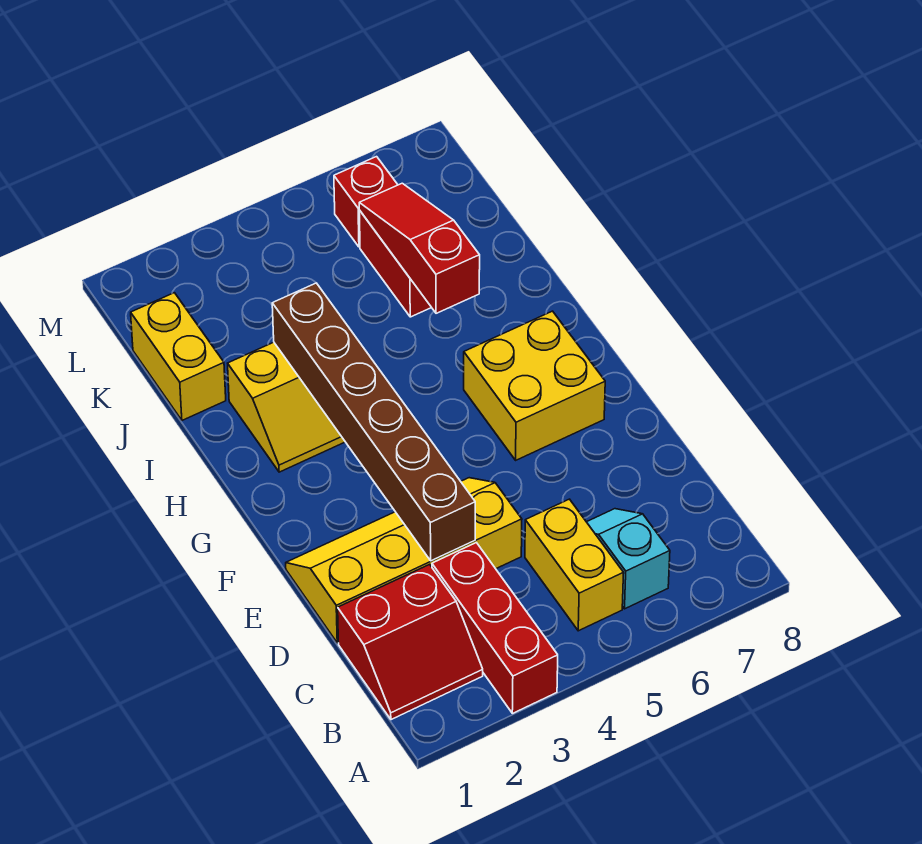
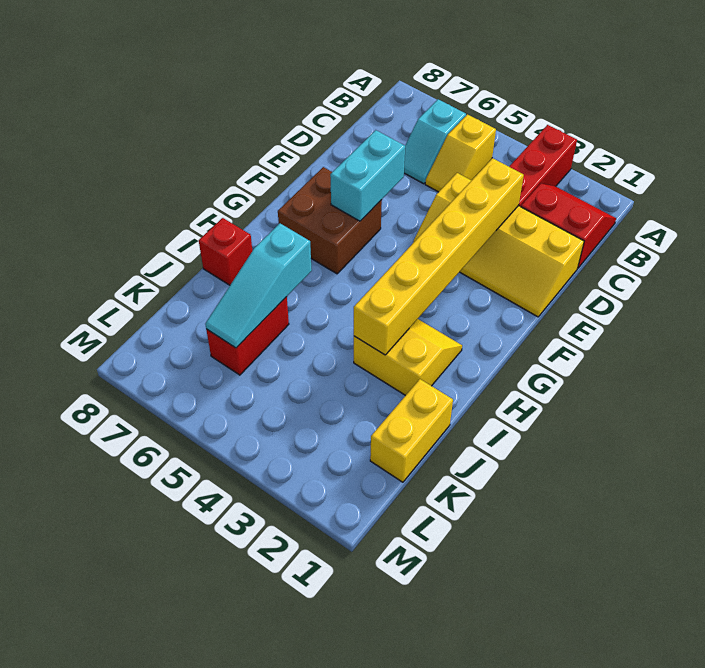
yellow 1x2 brick [525,499,624,631] -> yellow 1x2 slope [425,114,496,192]
brown 1x6 brick [272,283,475,561] -> yellow 1x6 brick [354,158,524,355]
none -> cyan 1x2 brick [330,130,405,221]
yellow 2x2 brick [464,311,605,460] -> brown 2x2 brick [278,167,382,274]
red 1x3 slope [359,183,480,313] -> cyan 1x3 slope [205,223,312,348]
red 1x1 brick [334,157,398,247] -> red 1x1 brick moved to [199,218,252,285]

